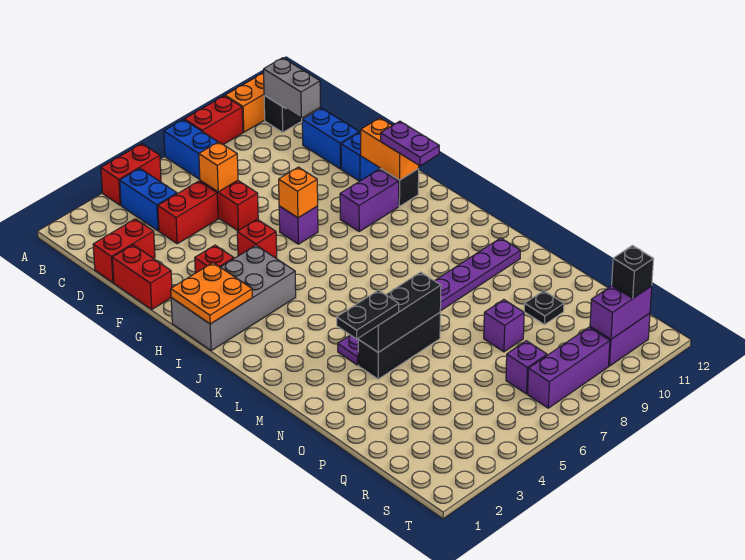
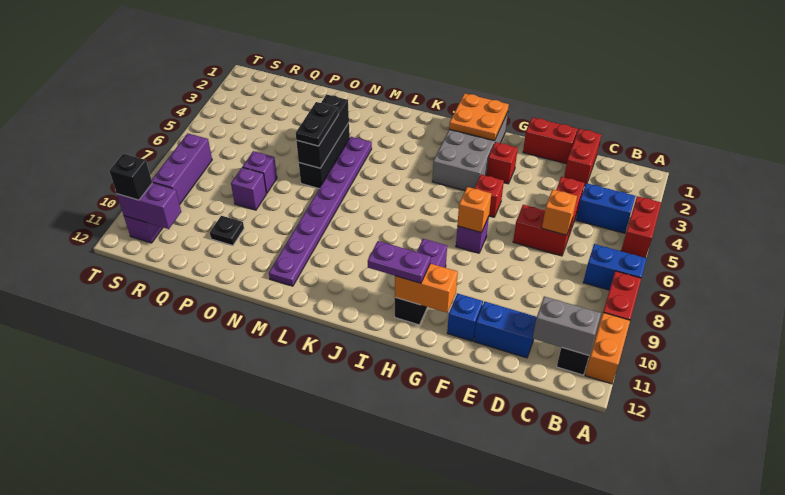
black 1x2 plate [337,290,399,339] -> black 1x2 plate moved to [296,102,338,146]
purple 1x1 brick [506,341,547,394] -> purple 1x1 brick moved to [243,151,277,193]
purple 1x2 brick [590,286,652,339] -> purple 1x2 brick turned to [117,183,181,229]

